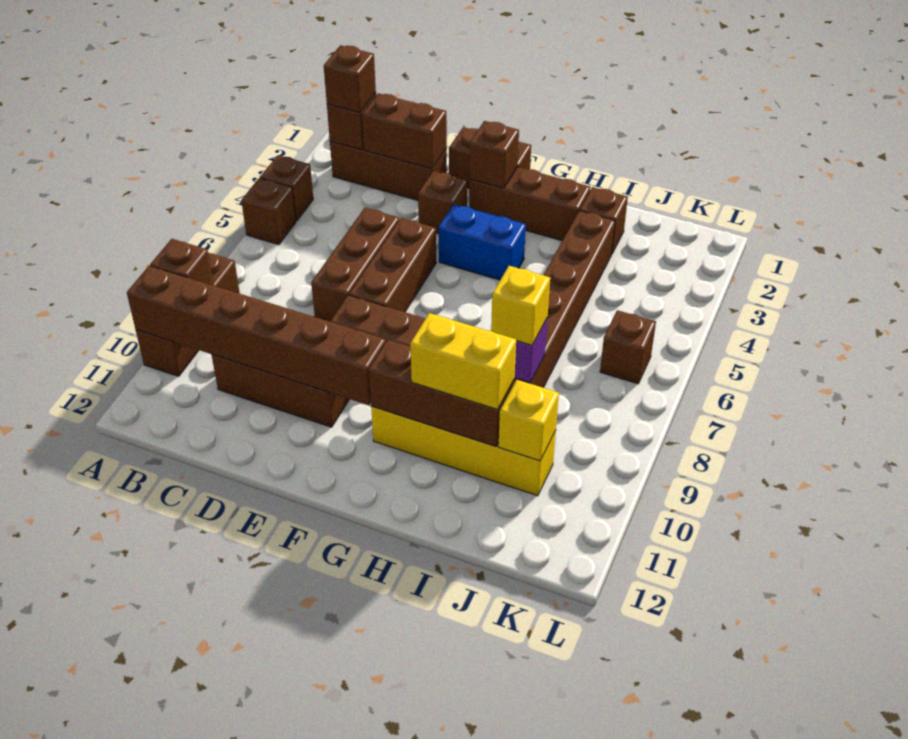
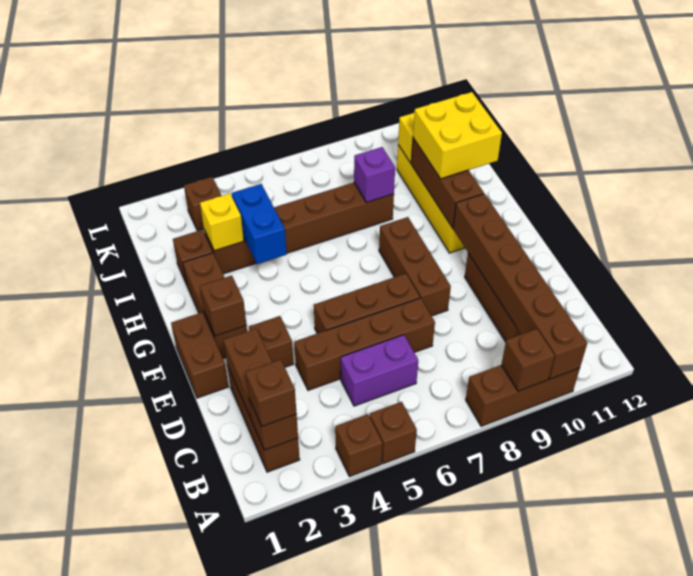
none -> purple 1x2 brick [341,335,418,406]
brown 1x3 brick [311,208,399,322] -> brown 1x4 brick [294,298,435,390]
blue 1x2 brick [438,204,526,280] -> blue 1x2 brick moved to [232,184,287,264]
yellow 1x2 brick [410,313,516,410] -> yellow 2x2 brick [413,92,502,179]
yellow 1x1 brick [491,266,550,345] -> yellow 1x1 brick moved to [200,193,244,251]
brown 1x1 brick [600,310,656,384] -> brown 1x1 brick moved to [184,177,222,231]

